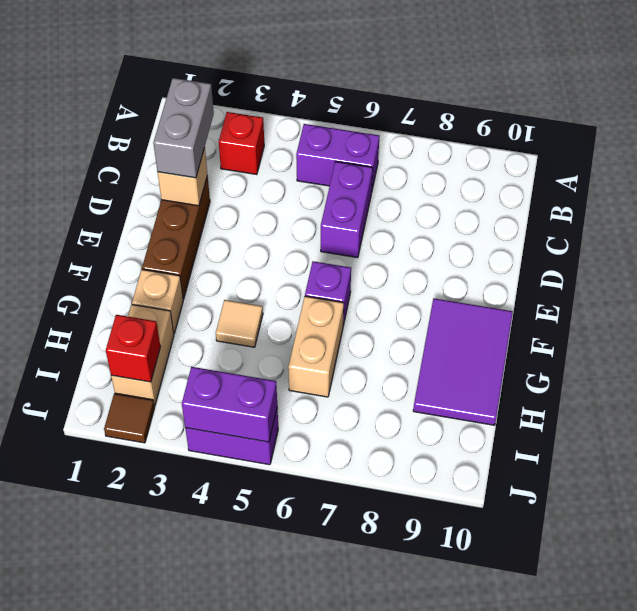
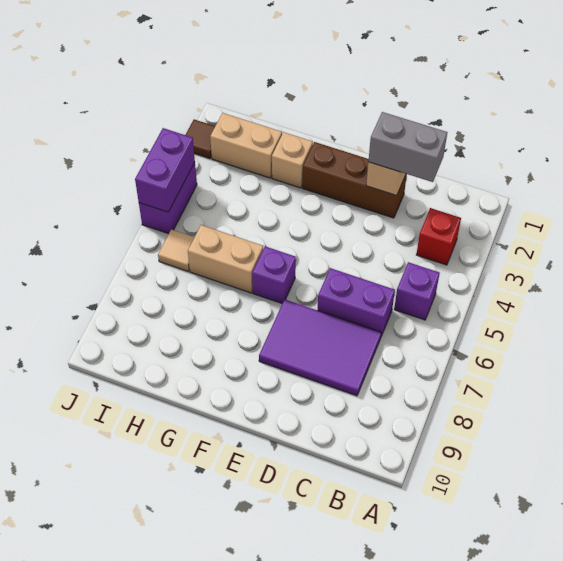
purple 1x2 brick [296,124,379,189] -> purple 1x1 brick [394,262,440,320]
purple 2x3 tile [413,298,513,425] -> purple 2x3 tile moved to [259,299,381,396]
tan 1x1 tile [216,300,263,347] -> tan 1x1 tile moved to [158,229,194,271]
red 1x1 brick [106,315,160,382] -> none

